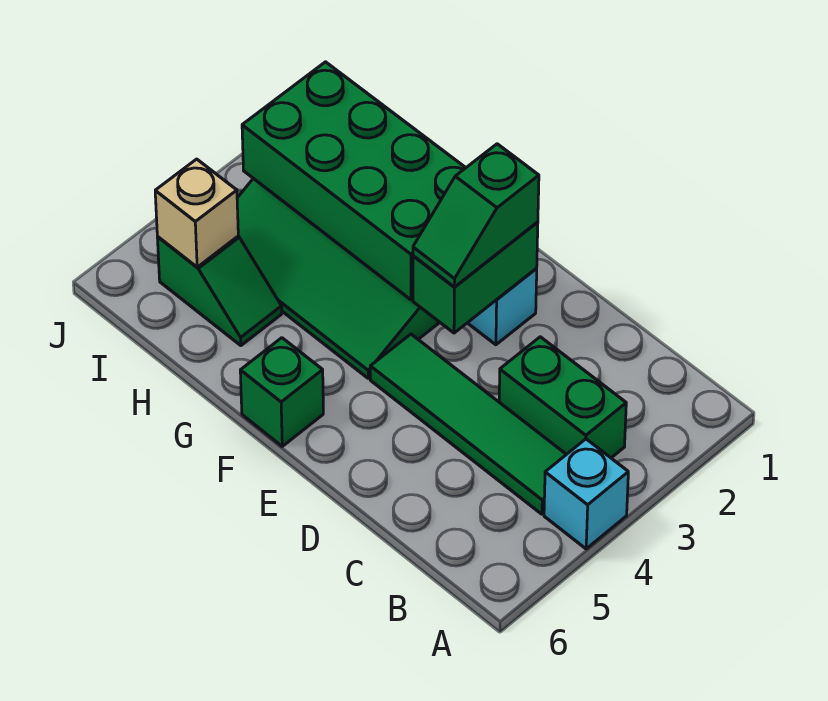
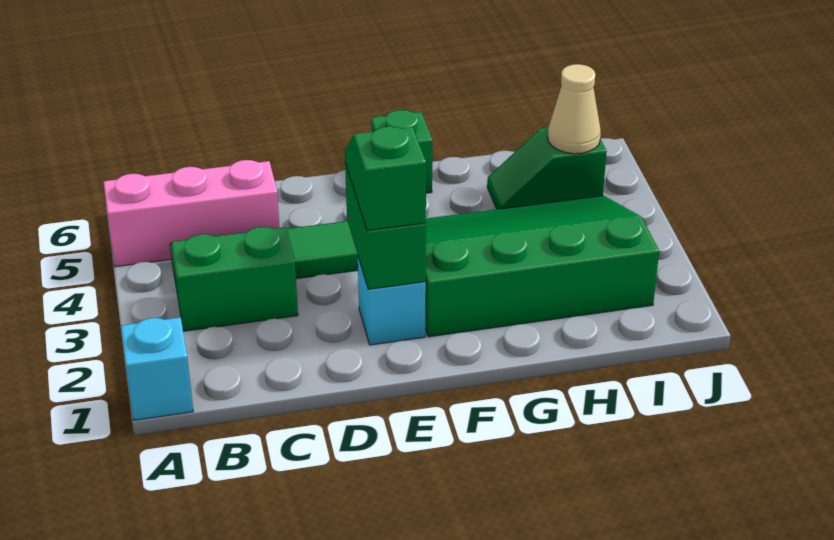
cyan 1x1 brick [544,439,628,549] -> cyan 1x1 brick moved to [121,317,193,420]
none -> pink 1x3 brick [103,160,280,267]
green 2x4 brick [242,62,465,300] -> none
tan 1x1 brick [155,159,238,267] -> tan 1x1 cone [548,64,601,154]

